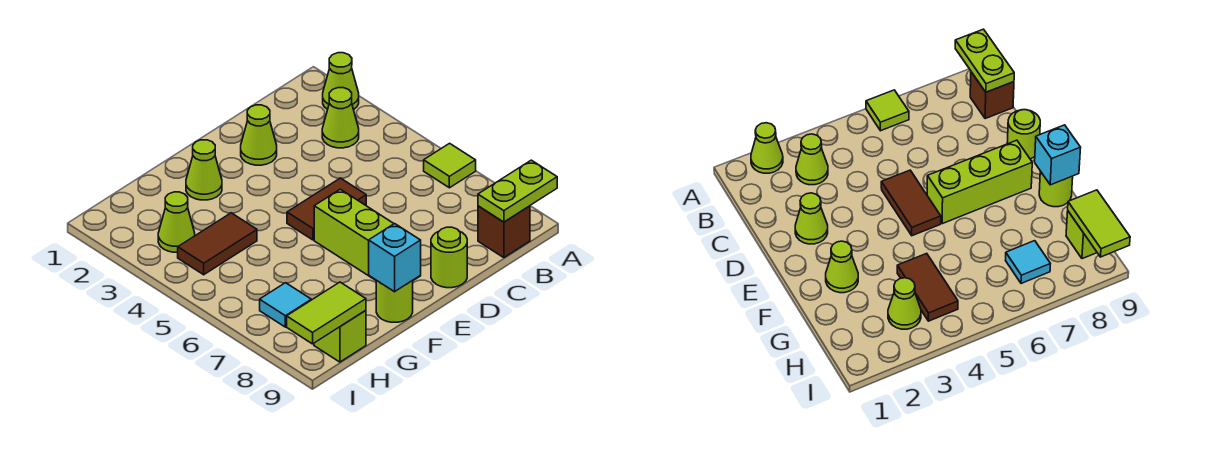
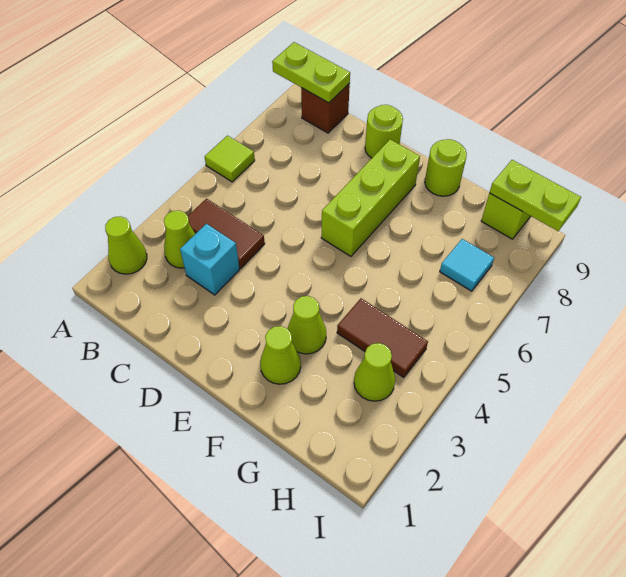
lime 1x1 cone [241,105,277,165] -> lime 1x1 cone moved to [288,296,326,354]
brown 1x2 tile [287,178,366,240] -> brown 1x2 tile moved to [188,199,265,268]
cyan 1x1 brick [369,224,421,292] -> cyan 1x1 brick moved to [180,224,240,295]
lime 1x2 tile [287,282,366,344] -> lime 1x2 plate [489,160,581,231]

